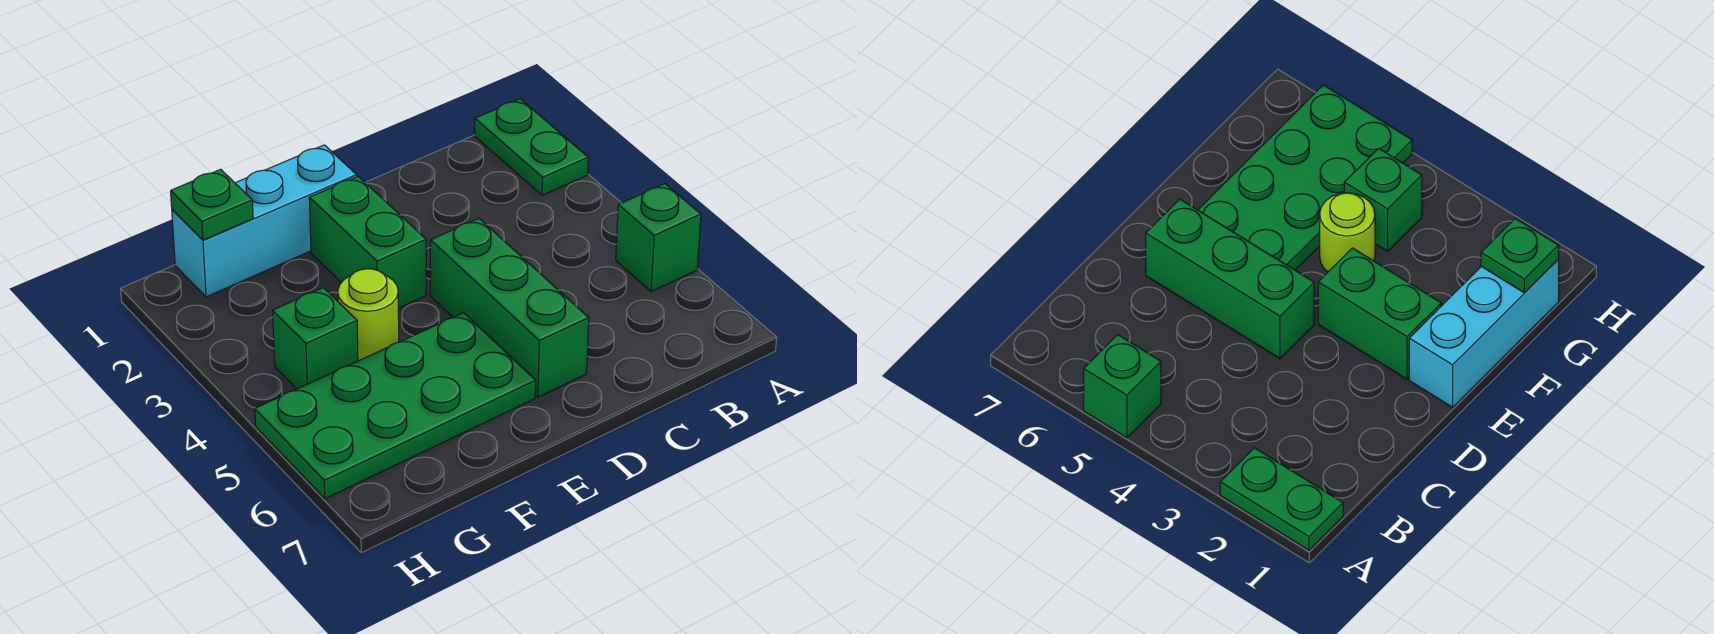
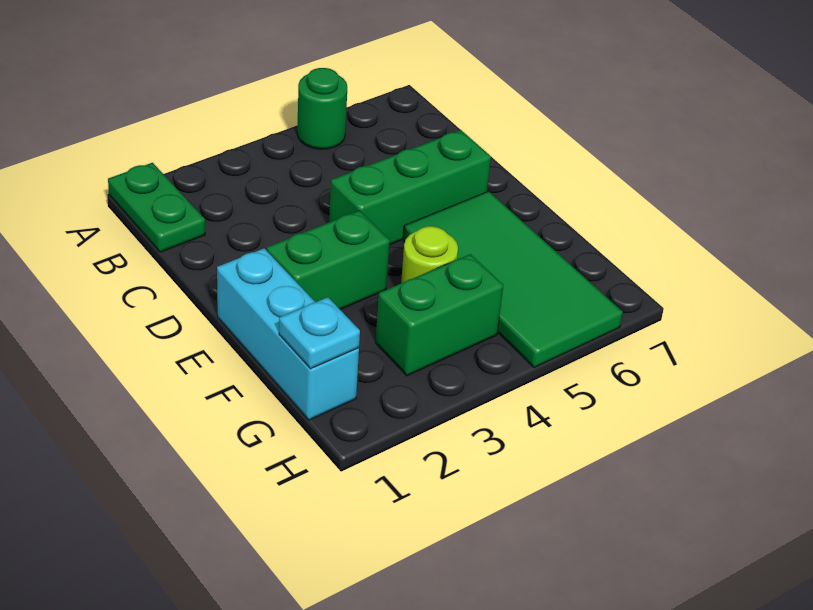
green 1x2 plate [475,99,588,195] -> green 1x2 plate turned to [108,163,205,252]
green 1x1 brick [616,184,701,292] -> green 1x1 round brick [297,68,347,149]
green 2x4 plate [255,313,536,499] -> green 2x4 tile [403,191,623,368]
green 1x1 plate [171,169,253,240] -> cyan 1x1 plate [279,297,360,369]
green 1x1 brick [273,288,358,389] -> green 1x2 brick [376,254,503,376]

